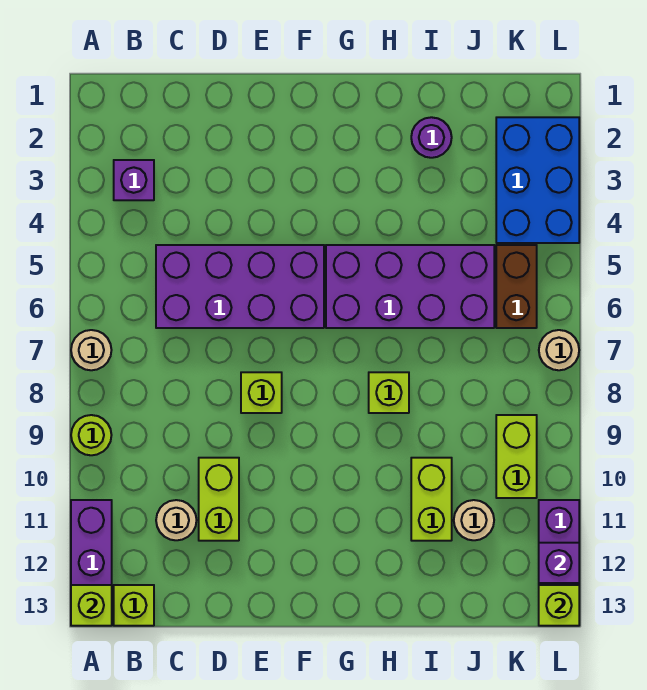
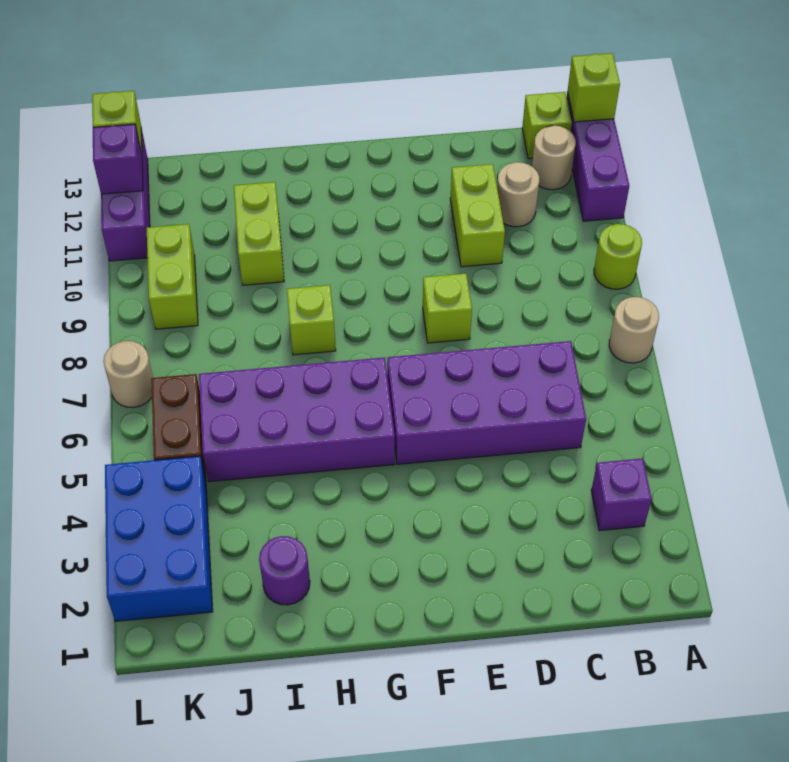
tan 1x1 round brick [454,500,494,540] -> tan 1x1 round brick moved to [532,125,576,190]

